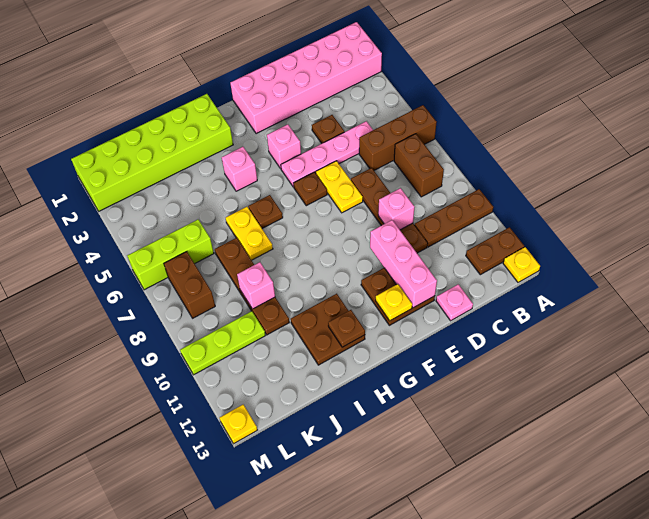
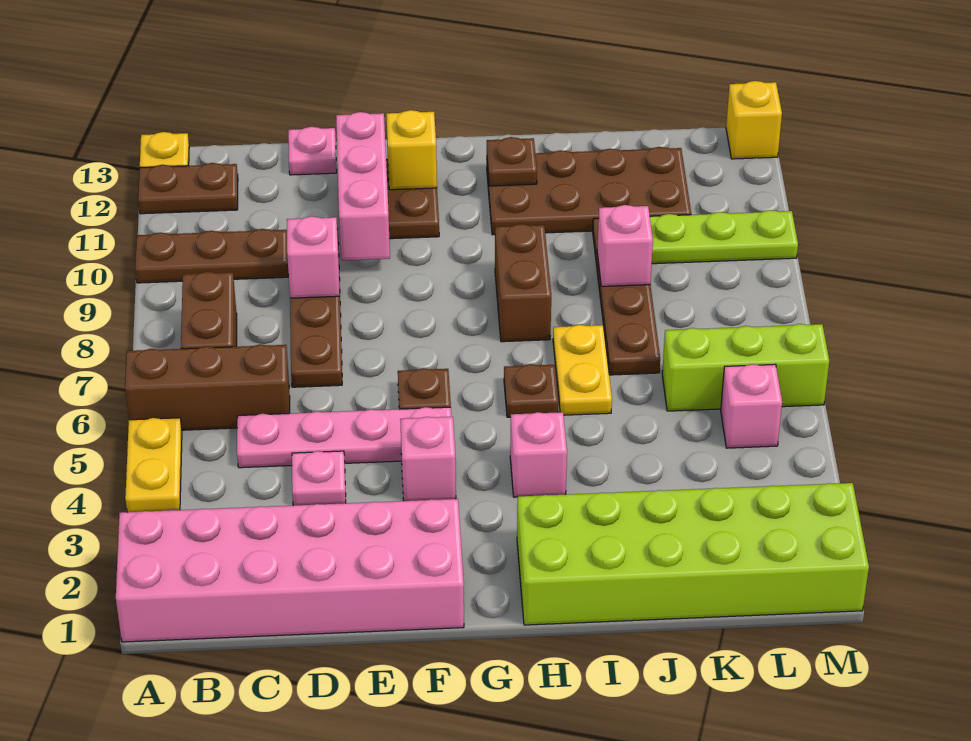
brown 1x1 plate [312,115,344,143] -> pink 1x1 plate [292,451,346,506]
yellow 1x2 plate [316,161,363,213] -> yellow 1x2 plate moved to [125,418,182,512]
yellow 1x1 plate [376,284,412,321] -> yellow 1x1 brick [386,110,437,190]
brown 2x2 plate [291,294,365,365] -> brown 2x4 plate [487,147,691,235]
none -> pink 1x1 brick [721,364,782,448]
brown 1x2 brick [164,252,215,318] -> brown 1x2 brick moved to [495,224,551,342]
yellow 1x1 plate [220,405,257,444] -> yellow 1x1 brick [726,81,782,159]

